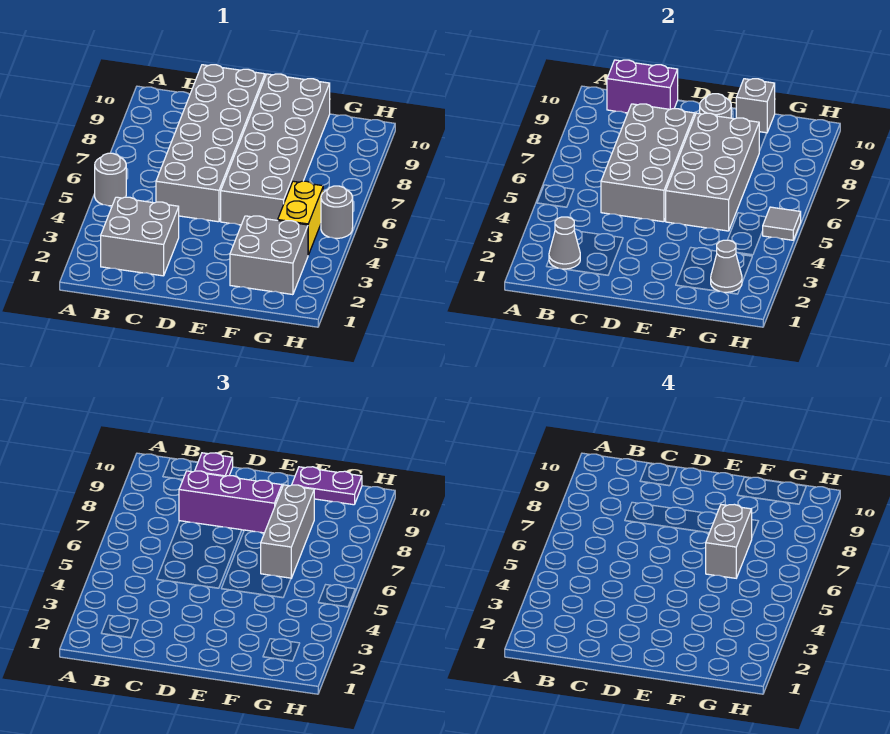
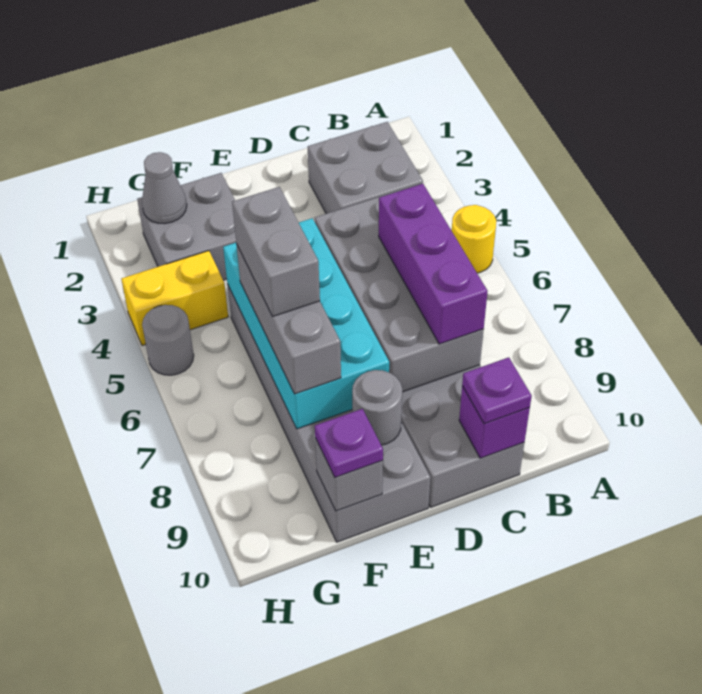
grey 1x1 round brick [95,153,126,206] -> yellow 1x1 round brick [452,205,496,273]
grey 1x1 cone [549,217,580,269] -> none
purple 1x2 brick [607,60,678,113] -> purple 1x1 brick [459,386,530,458]
purple 1x3 brick [179,471,282,533] -> purple 1x3 brick turned to [379,184,488,344]
grey 2x4 brick [666,113,759,231] -> cyan 2x4 brick [223,218,389,429]
purple 1x2 plate [292,467,362,505] -> purple 1x1 plate [315,409,383,477]
yellow 1x2 brick [278,181,323,255] -> yellow 1x2 brick turned to [122,251,228,346]
grey 1x1 tile [763,207,801,240] -> none

